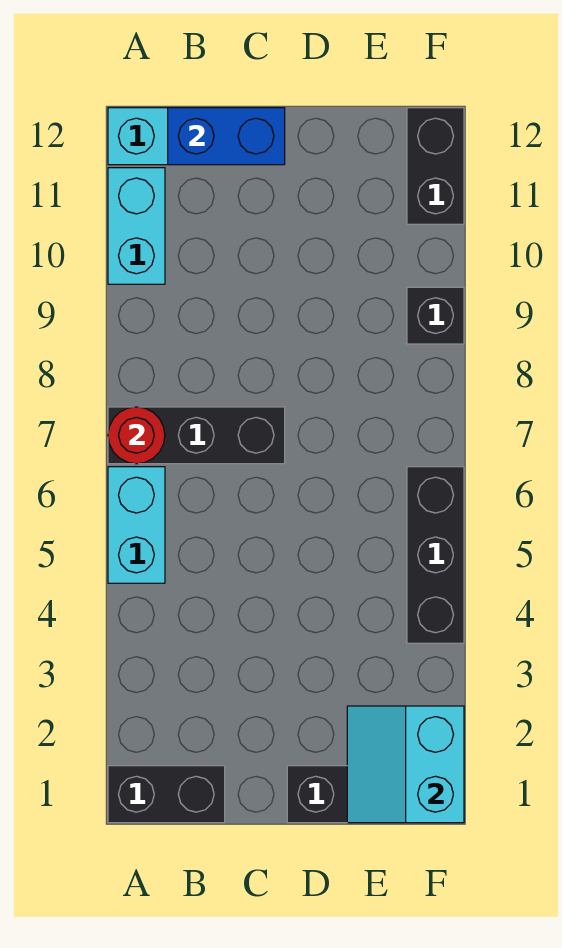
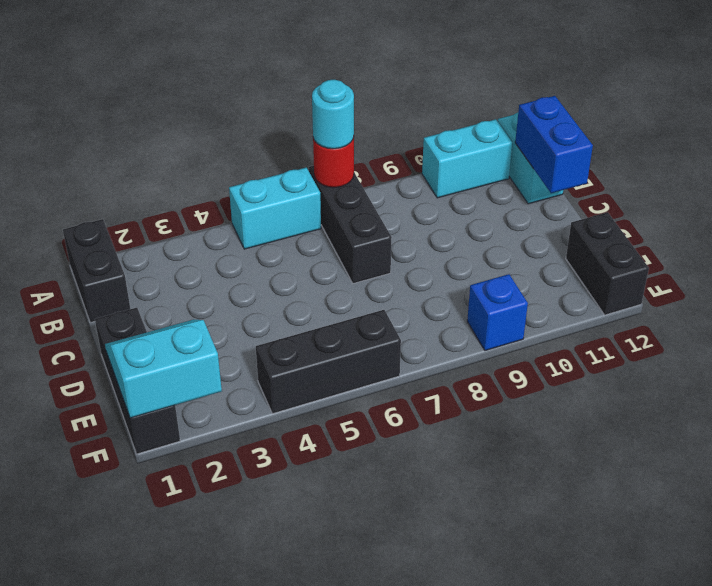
none -> cyan 1x1 round brick [312,80,354,149]
black 1x1 brick [407,287,464,344] -> blue 1x1 brick [467,274,528,351]
black 1x2 brick [407,108,464,224] -> black 1x2 brick turned to [566,212,649,315]

